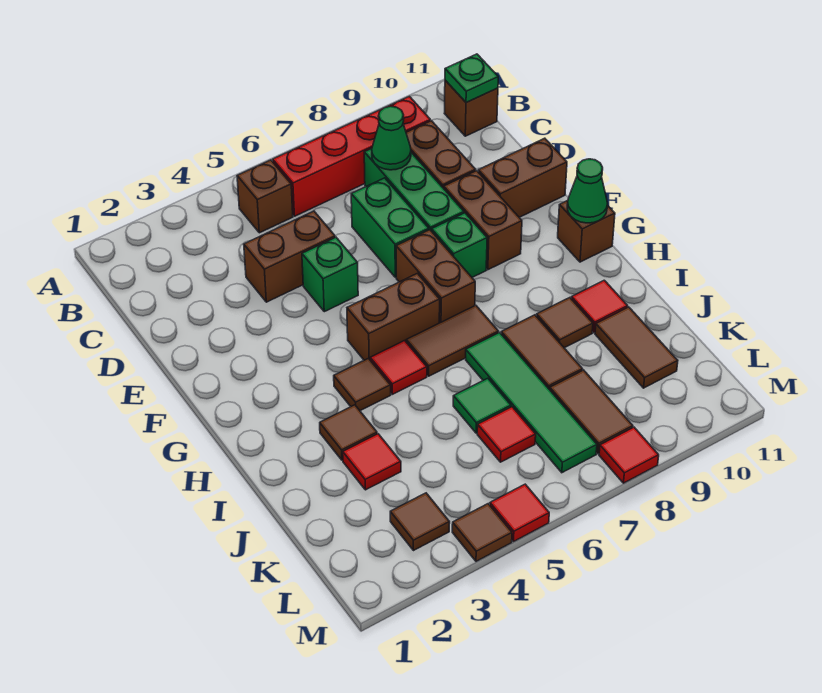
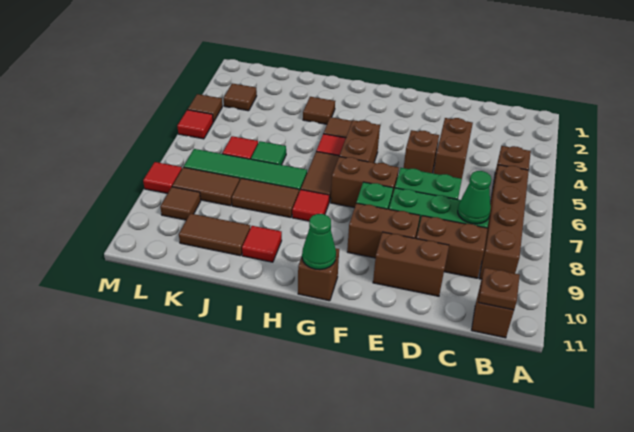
red 1x4 brick [273,96,430,216] -> brown 1x4 brick [479,165,529,279]
green 1x1 plate [445,54,498,103] -> brown 1x1 plate [478,268,520,310]
green 1x1 brick [302,237,358,312] -> brown 1x1 brick [404,130,439,173]
brown 1x2 brick [478,138,567,217] -> brown 1x2 brick turned to [373,232,449,296]
brown 1x1 tile [536,298,593,348] -> brown 1x1 tile moved to [160,187,201,220]
red 1x1 tile [343,434,401,490] -> red 1x1 tile moved to [292,190,329,221]

